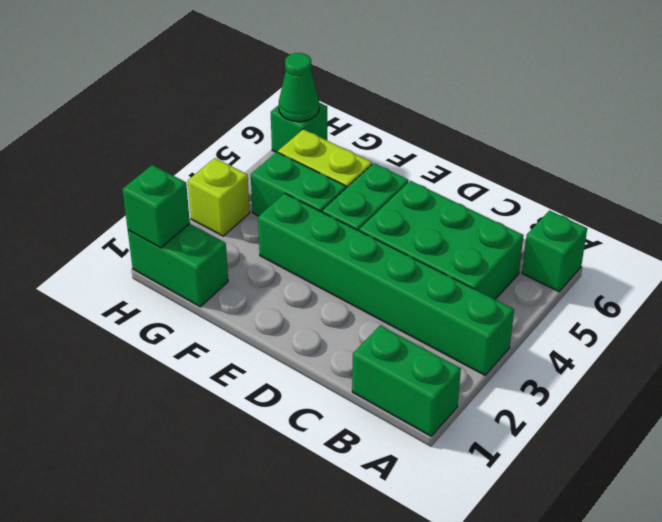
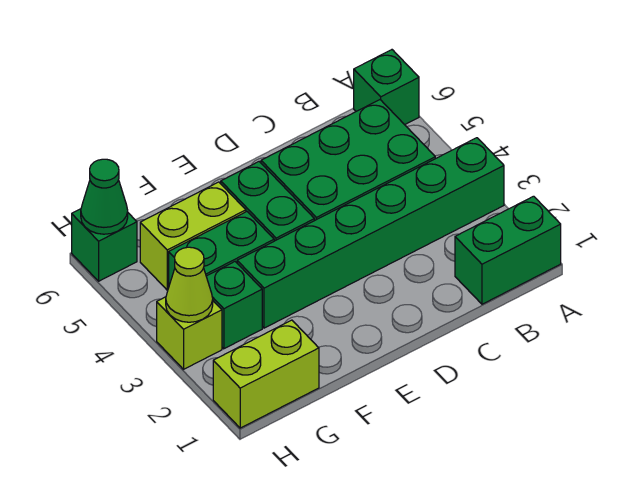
green 1x2 brick [128,224,228,307] -> lime 1x2 brick [213,320,319,428]
green 1x1 brick [123,165,190,248] -> green 1x1 brick moved to [206,262,262,349]
none -> lime 1x1 cone [166,247,213,322]

